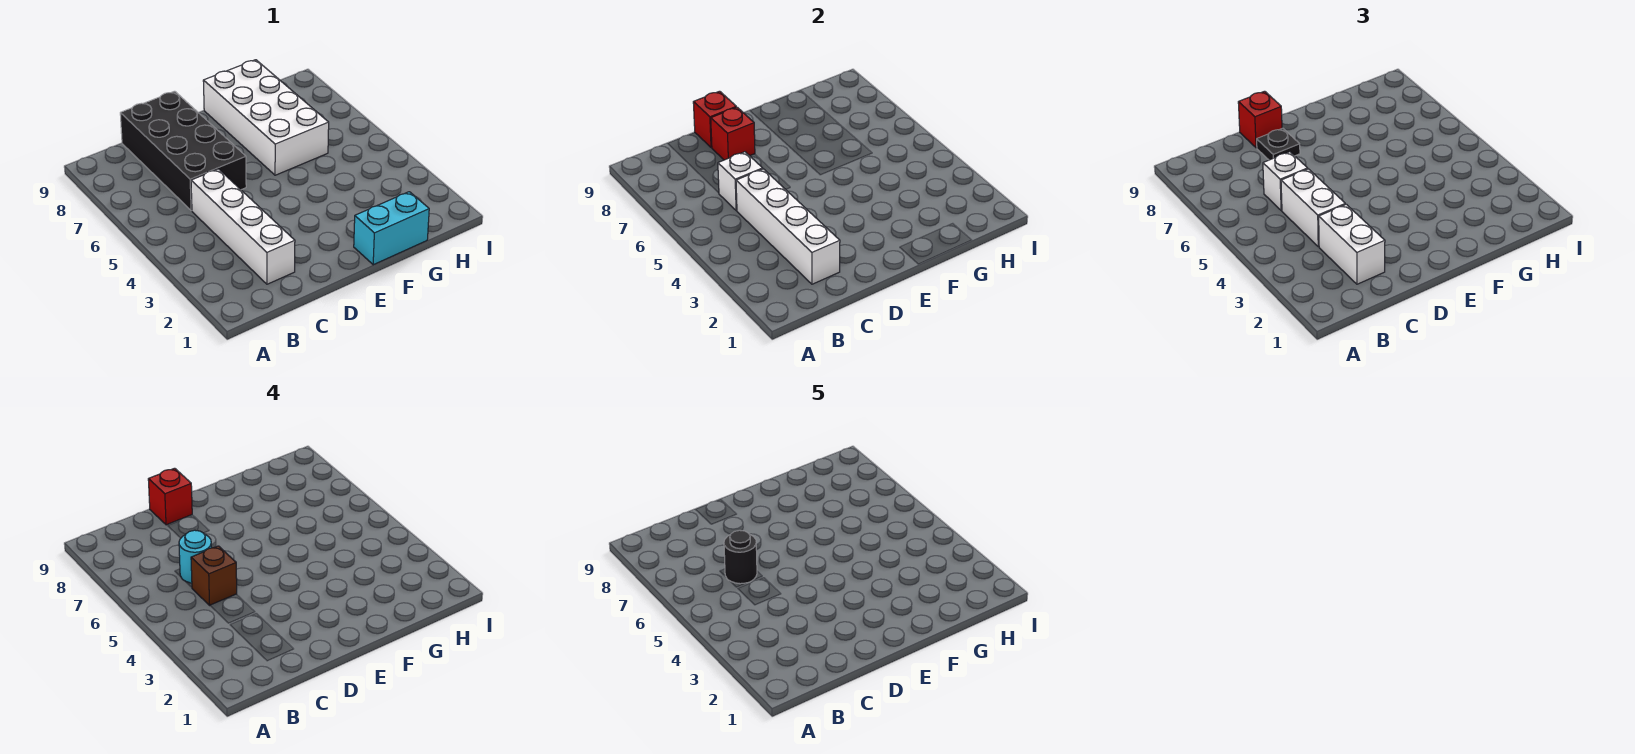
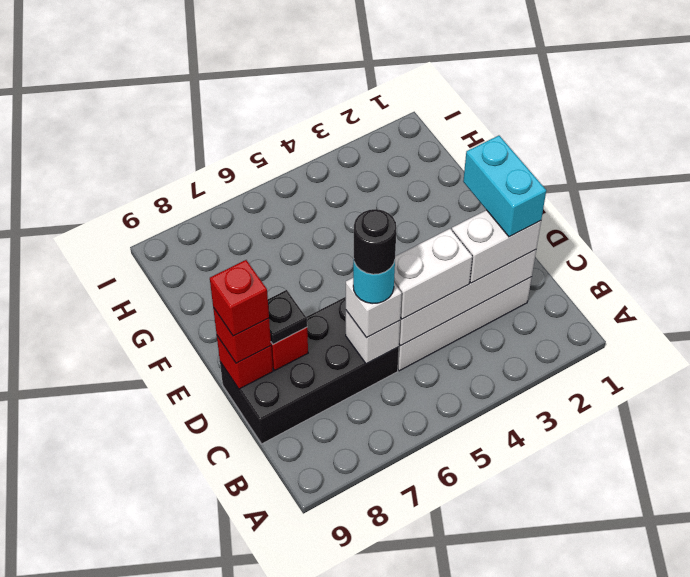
brown 1x1 brick [191,546,237,605] -> none
cyan 1x2 brick [354,192,429,265] -> cyan 1x2 brick moved to [463,136,546,237]
white 2x4 brick [203,60,329,175] -> none

